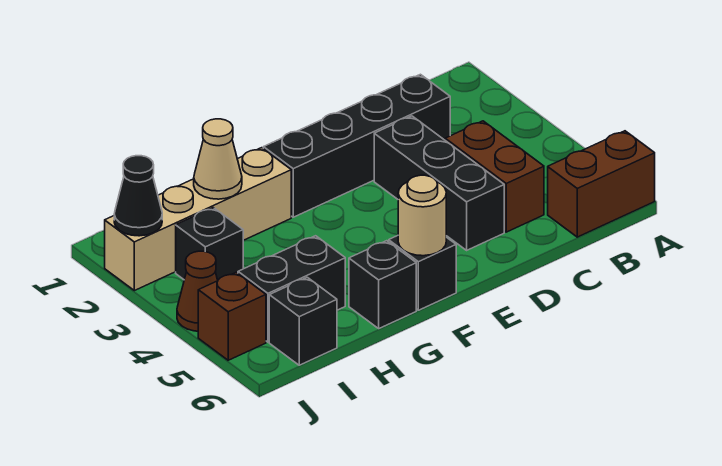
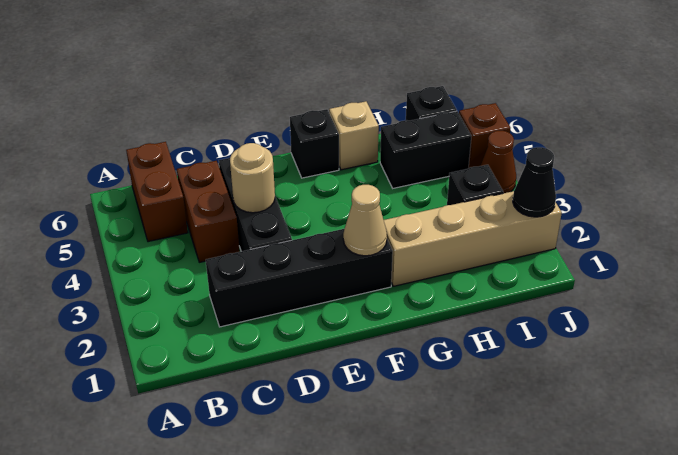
brown 1x2 brick [548,131,655,237] -> brown 1x2 brick turned to [126,142,188,242]
tan 1x1 round brick [398,175,446,256] -> tan 1x1 round brick moved to [230,143,275,213]
black 1x1 brick [349,241,416,328] -> tan 1x1 brick [329,101,379,170]
tan 1x1 cone [194,119,242,199] -> tan 1x1 cone moved to [343,185,387,256]

